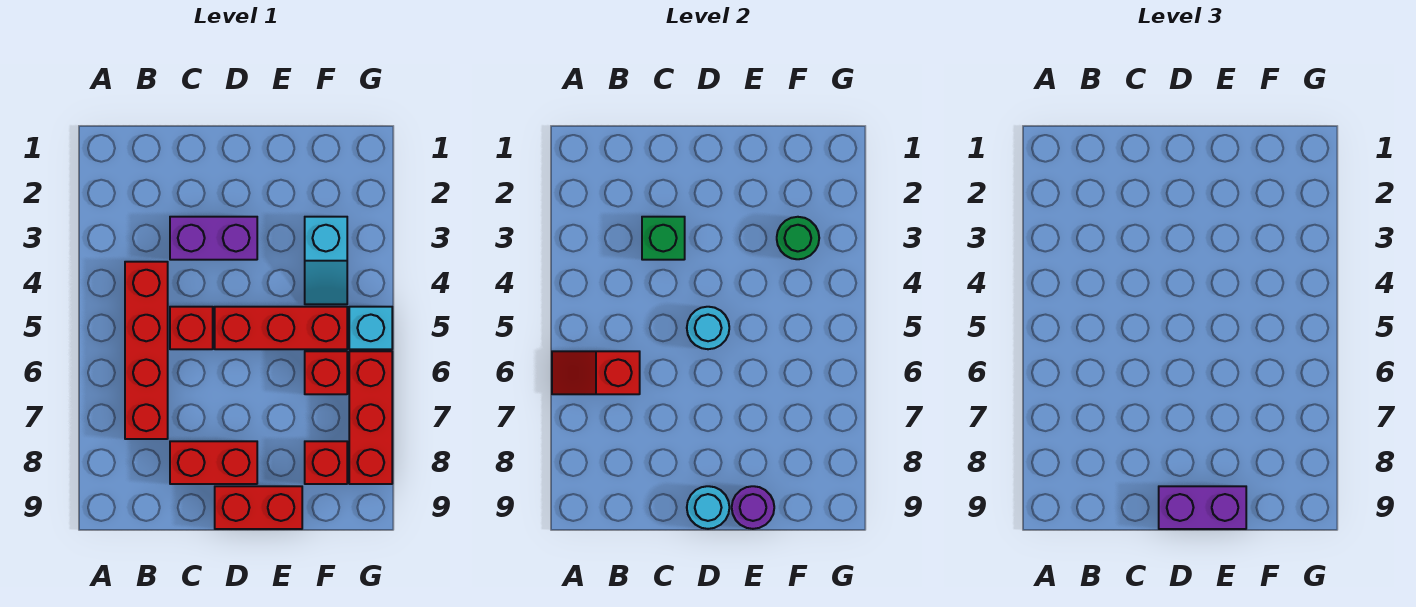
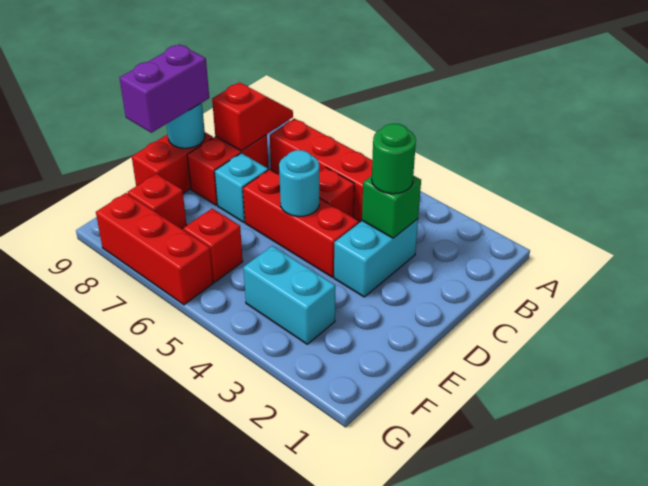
red 1x2 slope [552,351,640,394] -> red 1x2 slope moved to [212,82,293,151]
purple 1x2 brick [170,217,257,260] -> cyan 1x2 brick [334,219,418,297]
red 1x3 brick [215,307,347,349] -> red 1x3 brick turned to [243,170,359,277]
purple 1x1 round brick [732,486,774,529] -> none
cyan 1x2 slope [305,217,347,304] -> cyan 1x2 brick [243,246,335,344]
green 1x1 round brick [777,217,819,259] -> green 1x1 round brick moved to [372,124,416,194]
cyan 1x1 brick [349,307,392,349] -> cyan 1x1 brick moved to [215,153,268,222]

